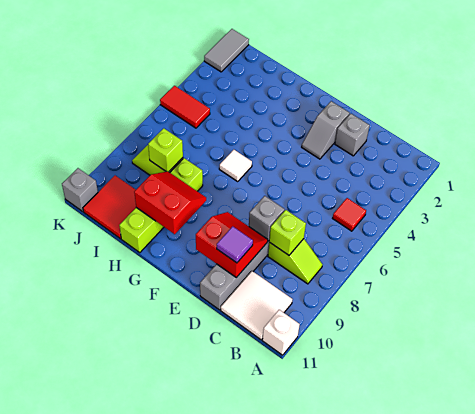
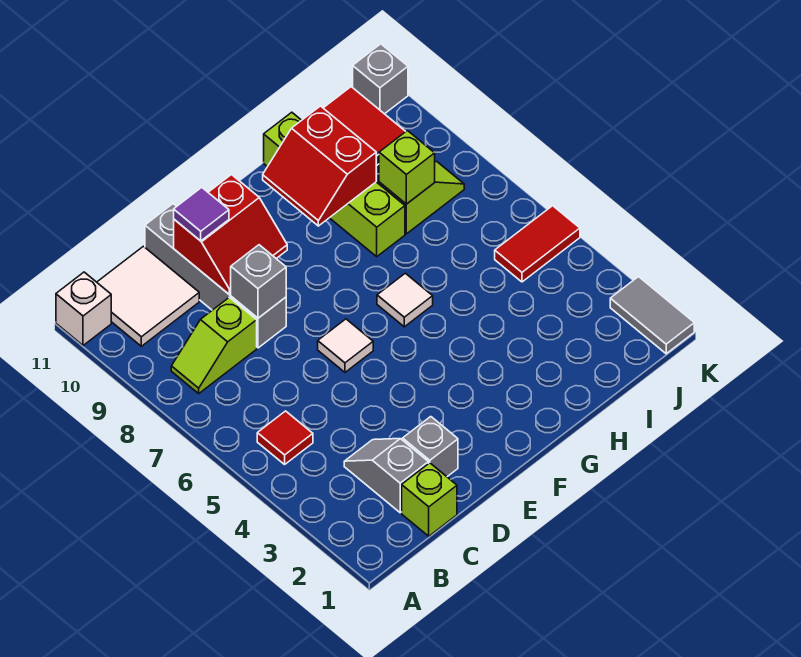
lime 1x1 brick [269,210,306,255] -> lime 1x1 brick moved to [402,463,457,536]
grey 1x2 slope [302,101,350,159] -> grey 1x2 slope moved to [344,439,428,513]
none -> white 1x1 tile [318,319,373,372]
red 2x2 slope [134,171,206,234] -> red 2x2 slope turned to [263,106,376,226]

